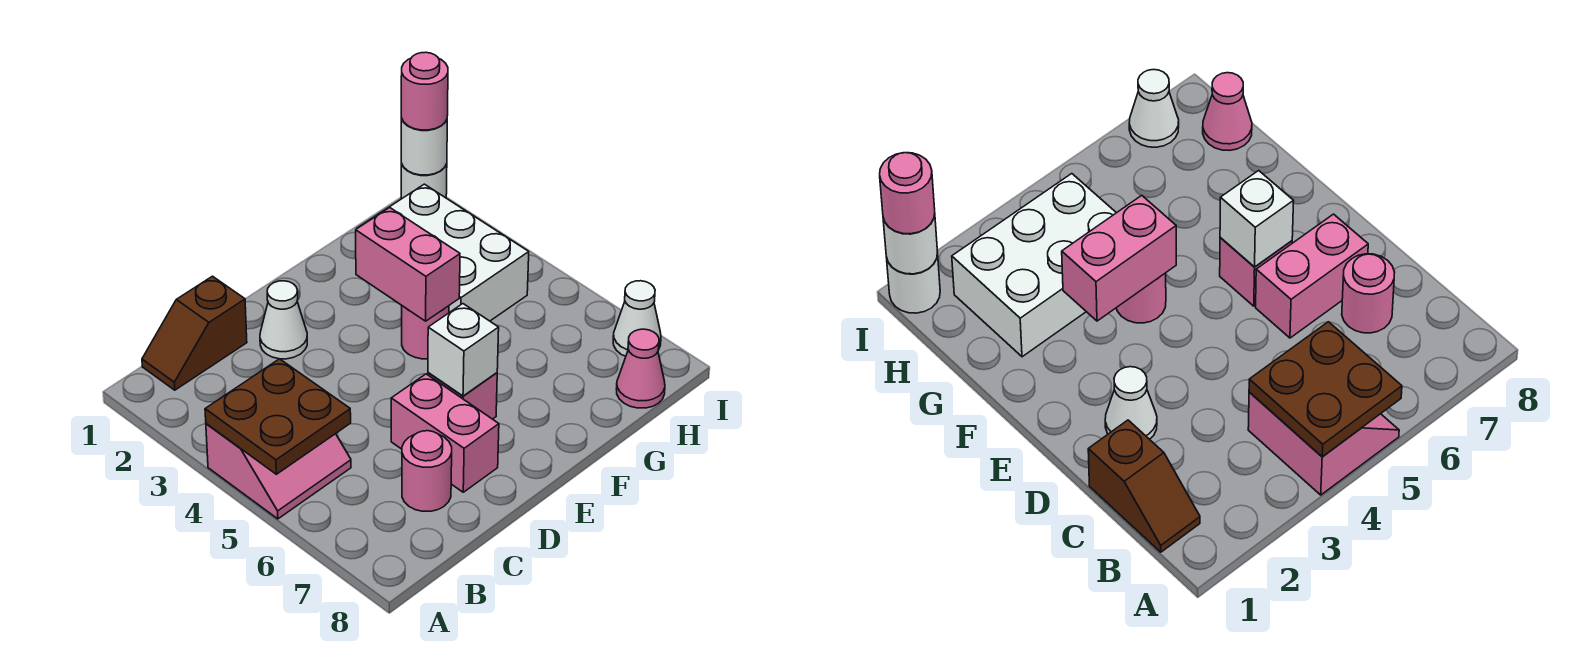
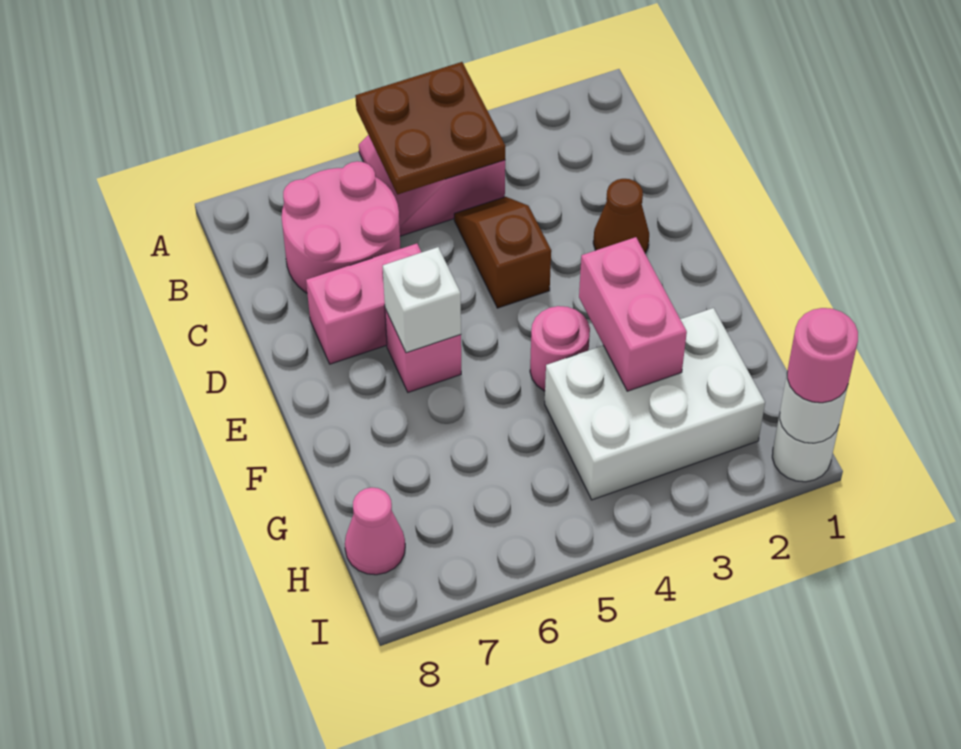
brown 1x2 slope [142,276,247,390] -> brown 1x2 slope moved to [454,197,551,308]
pink 1x1 round brick [402,431,452,511] -> pink 2x2 round brick [282,161,401,293]
white 1x1 cone [260,281,307,359] -> brown 1x1 cone [593,179,649,253]
pink 1x2 brick [356,208,460,321] -> pink 1x2 brick turned to [579,237,687,391]
white 1x1 cone [613,281,661,356] -> none

